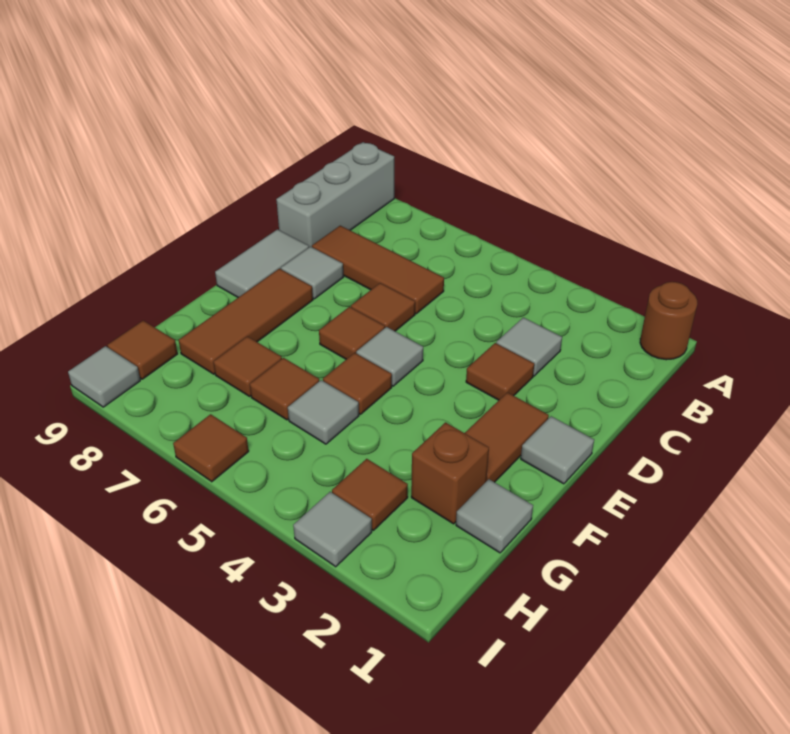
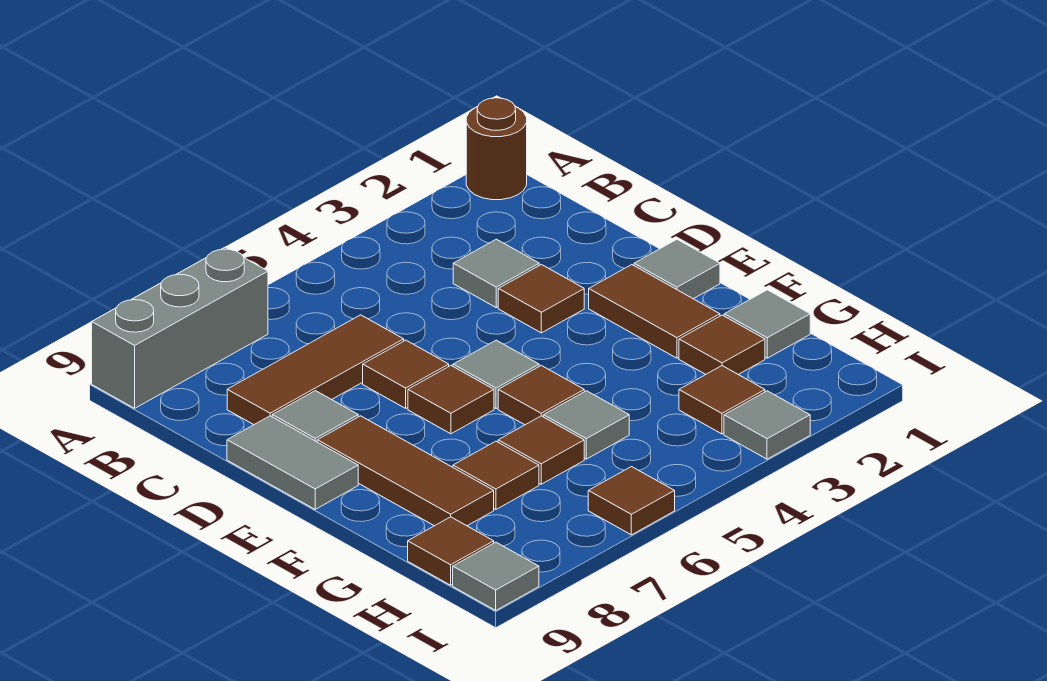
grey 1x3 brick [276,142,394,247] -> grey 1x3 brick turned to [92,247,268,408]
brown 1x1 brick [411,422,489,524] -> brown 1x1 tile [679,315,765,375]

